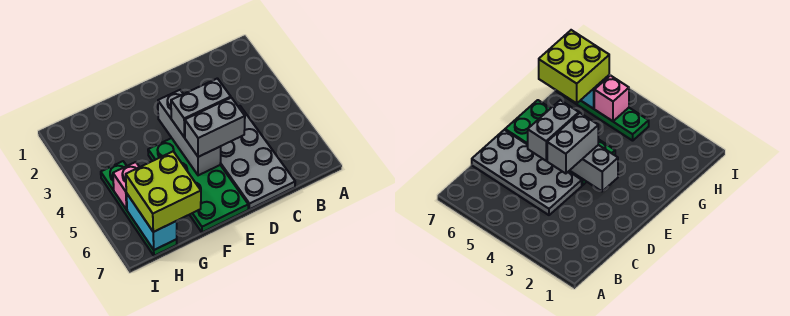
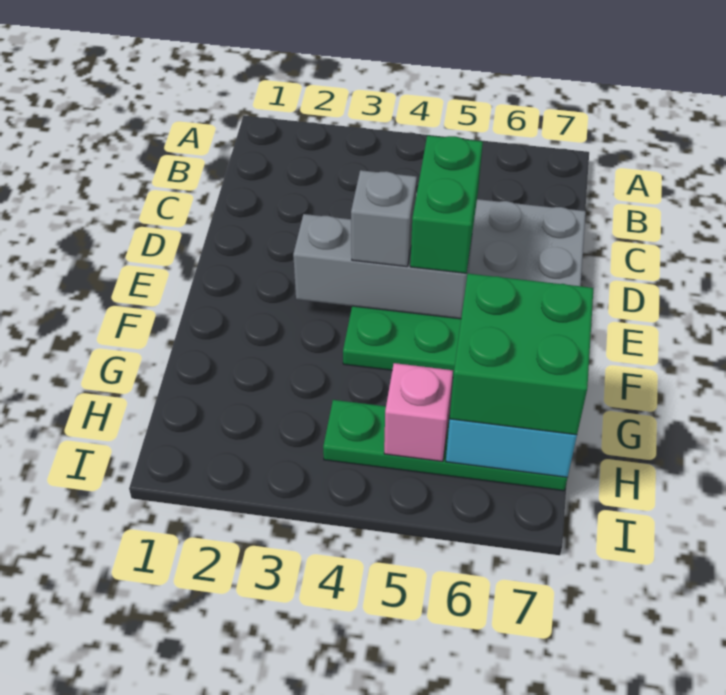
grey 1x2 brick [171,78,231,137] -> grey 1x1 brick [351,170,417,267]
grey 1x2 brick [185,98,245,157] -> green 1x2 brick [410,136,483,273]
lime 2x2 brick [126,151,201,232] -> green 2x2 brick [450,273,593,435]

